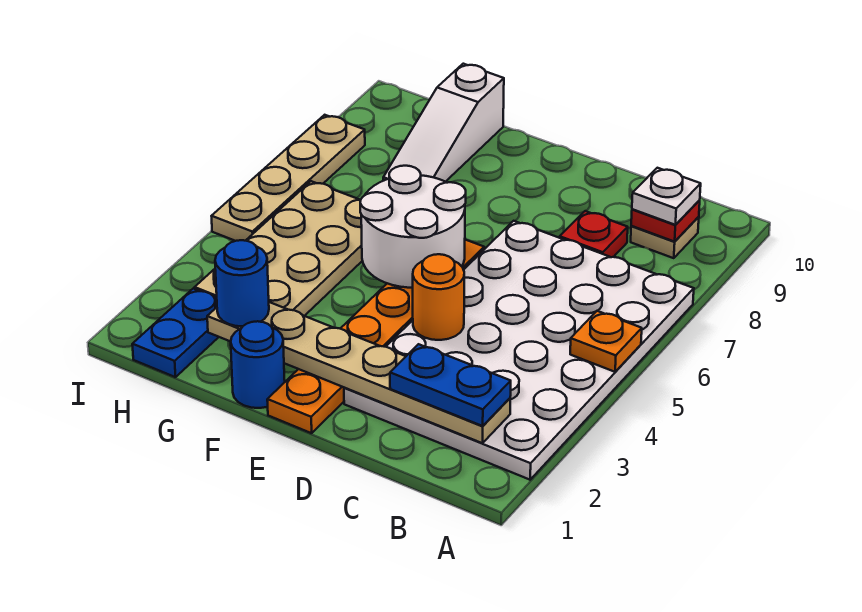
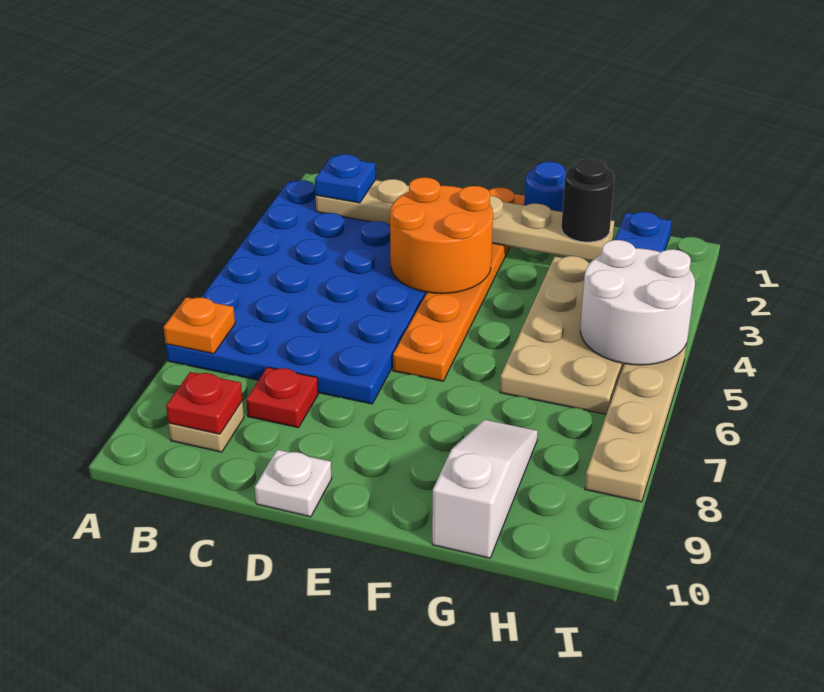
white 4x6 plate [344,221,694,480] -> blue 4x6 plate [166,180,427,404]
orange 1x1 plate [570,311,642,372] -> orange 1x1 plate moved to [164,297,235,354]
blue 1x2 plate [390,344,511,426] -> blue 1x1 plate [315,154,375,203]
white 1x1 plate [632,168,701,225] -> white 1x1 plate moved to [255,450,332,517]
orange 1x1 round brick [413,254,464,340] -> orange 2x2 round brick [390,177,493,294]
white 2x2 round brick [360,166,466,288] -> white 2x2 round brick moved to [580,240,695,365]
blue 1x1 round brick [215,240,269,326] -> black 1x1 round brick [561,159,615,242]

